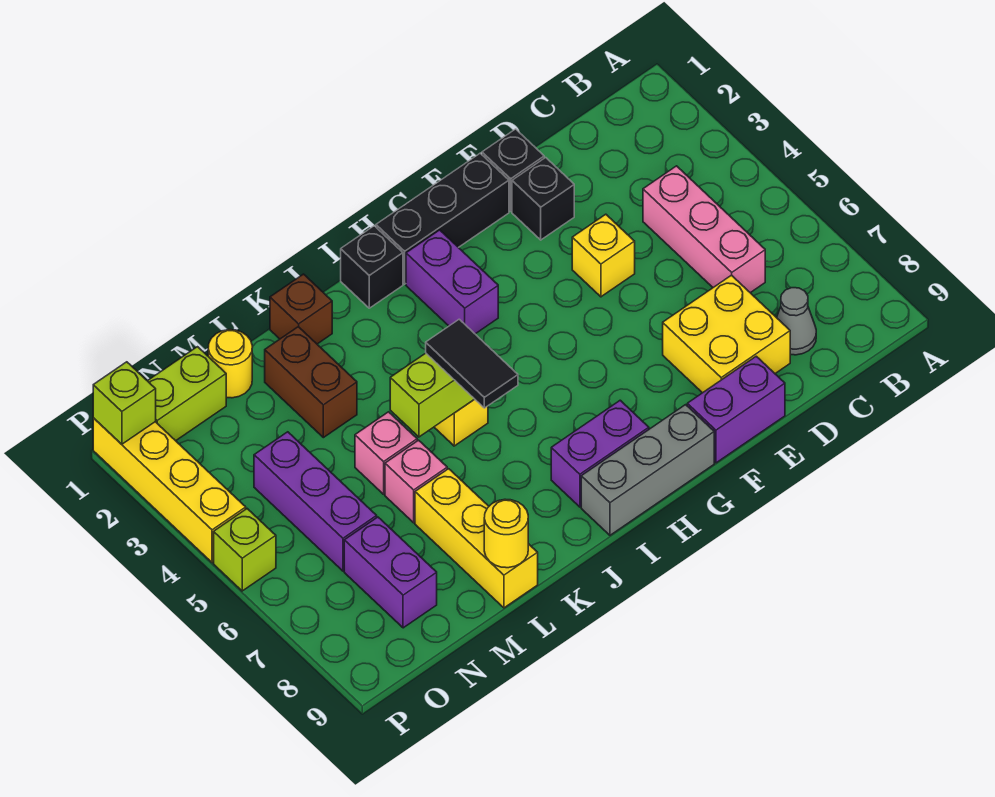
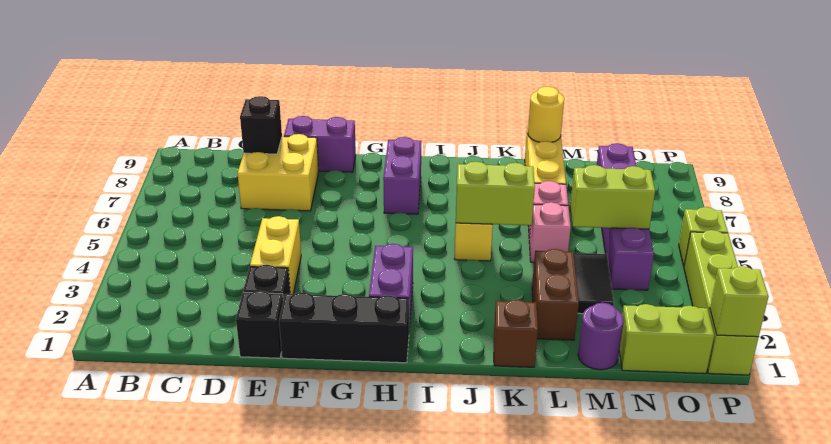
pink 1x3 brick [643,166,765,293] -> none
grey 1x1 cone [777,288,816,355] -> none
yellow 1x1 brick [572,214,635,297] -> yellow 1x2 brick [250,216,301,294]
grey 1x3 brick [581,405,714,535] -> none
purple 1x2 brick [551,400,649,507] -> purple 1x2 brick turned to [383,137,421,214]
black 1x1 brick [341,226,403,308] -> black 1x1 brick moved to [240,96,282,154]
black 1x2 tile [426,319,518,408] -> black 1x2 tile moved to [574,253,614,314]
yellow 1x1 round brick [208,330,252,398] -> purple 1x1 round brick [578,303,624,370]
none -> lime 1x2 brick [570,165,655,229]
yellow 1x4 brick [93,418,246,563] -> lime 1x4 brick [684,230,759,375]

